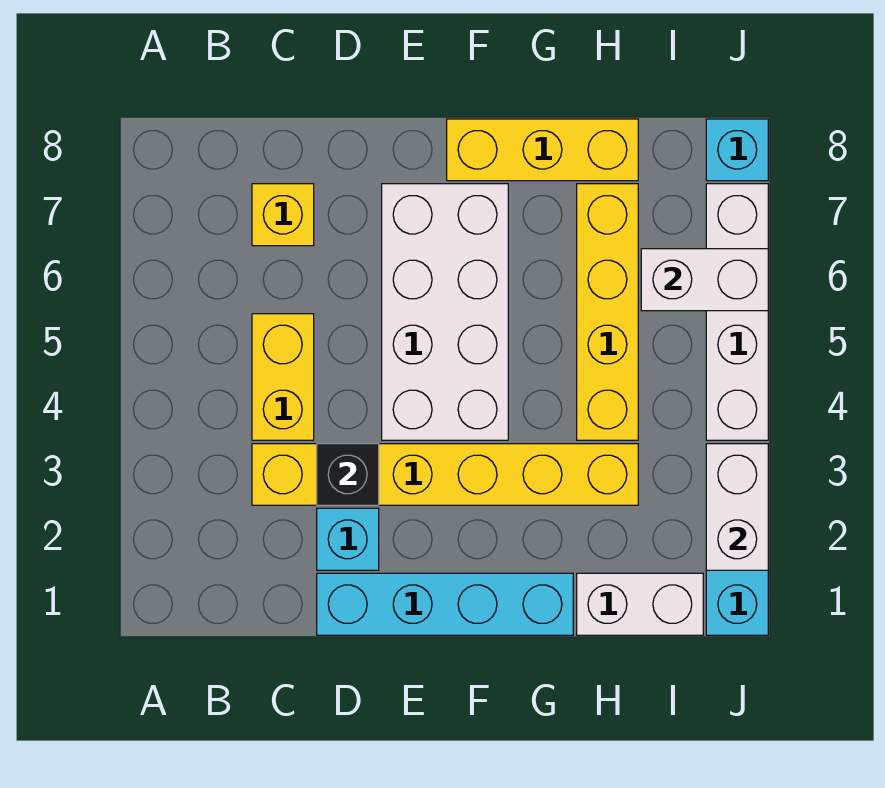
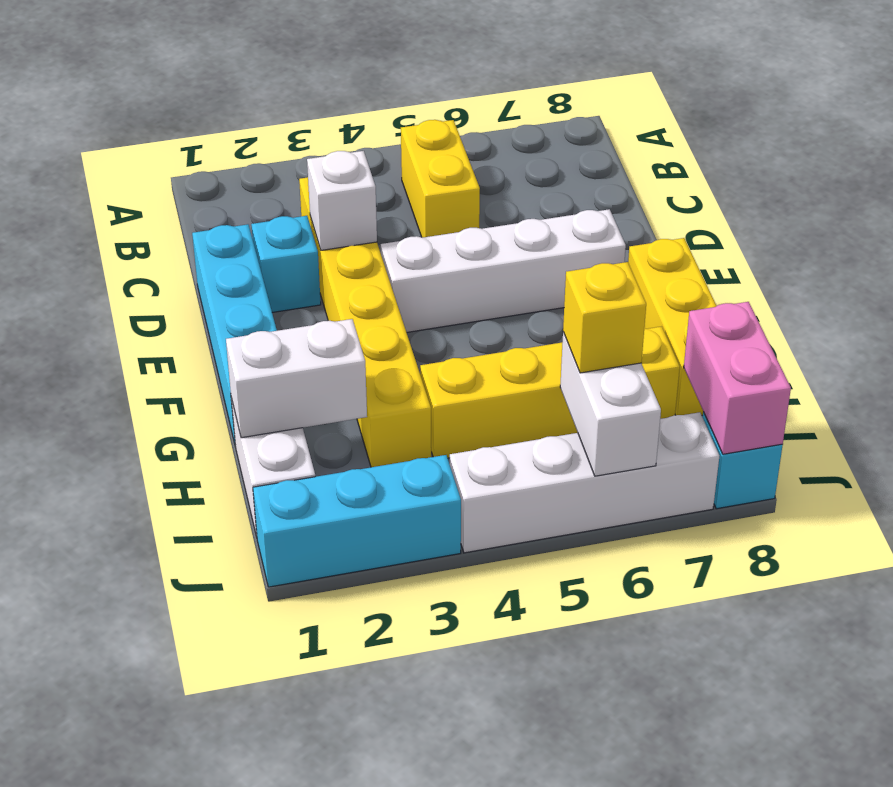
yellow 1x2 brick [252,314,314,440] -> yellow 1x2 brick turned to [401,120,480,238]
yellow 1x1 brick [252,184,314,246] -> yellow 1x1 brick moved to [563,262,646,373]
black 1x1 brick [317,444,379,505] -> white 1x1 brick [307,151,377,250]
white 2x4 brick [382,184,508,440] -> white 1x4 brick [381,209,626,332]
none -> pink 1x2 brick [684,302,791,454]
white 1x2 brick [706,444,768,570] -> white 1x2 brick moved to [226,319,367,438]

